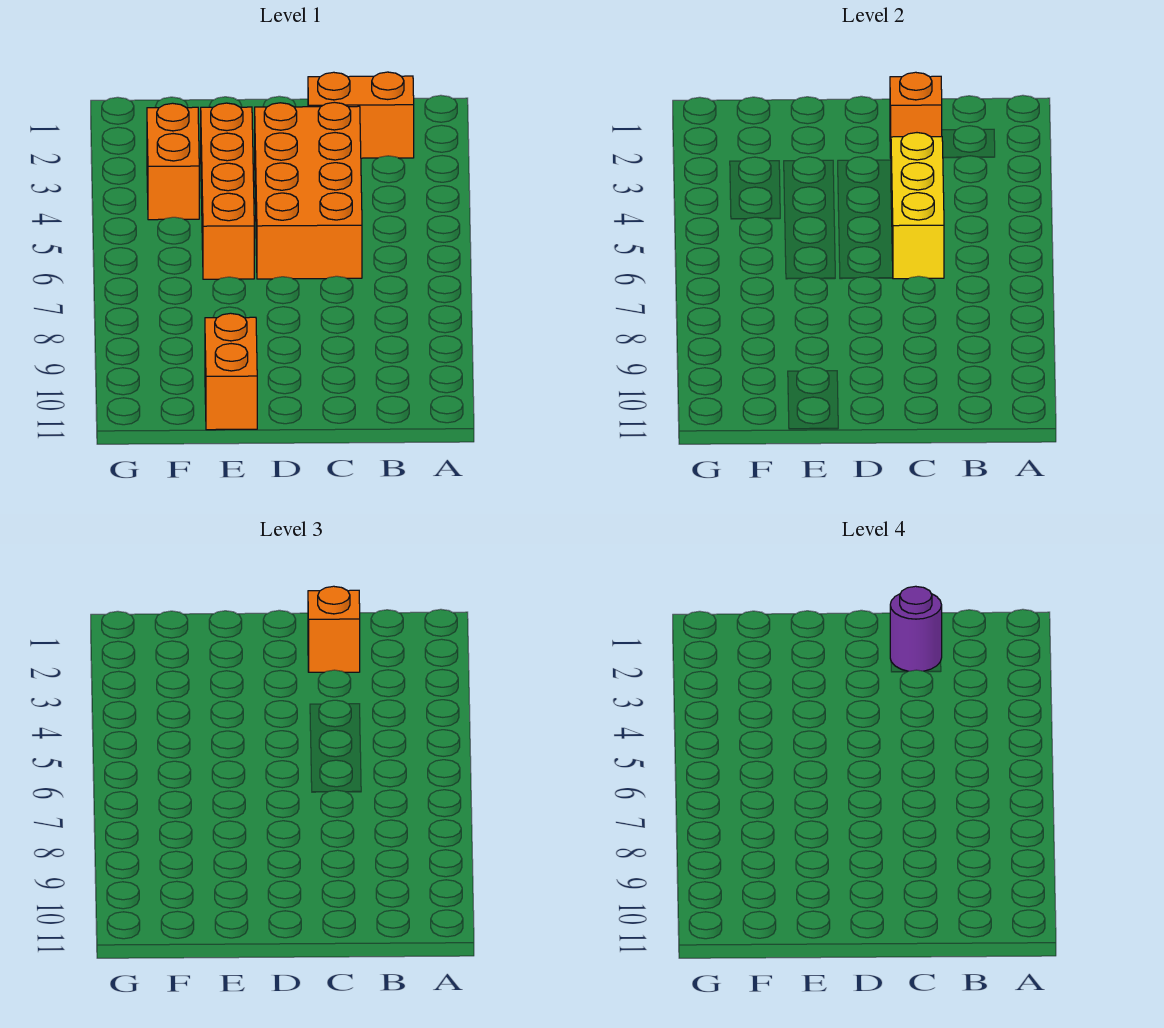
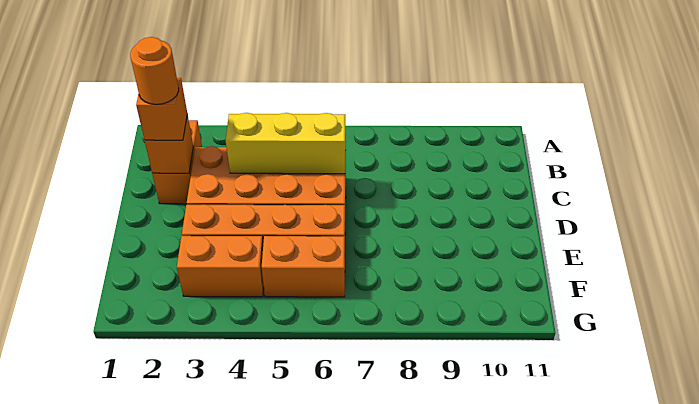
purple 1x1 round brick [890,586,942,671] -> orange 1x1 round brick [130,37,179,104]
orange 1x2 brick [205,313,257,430] -> orange 1x2 brick moved to [262,236,345,297]

